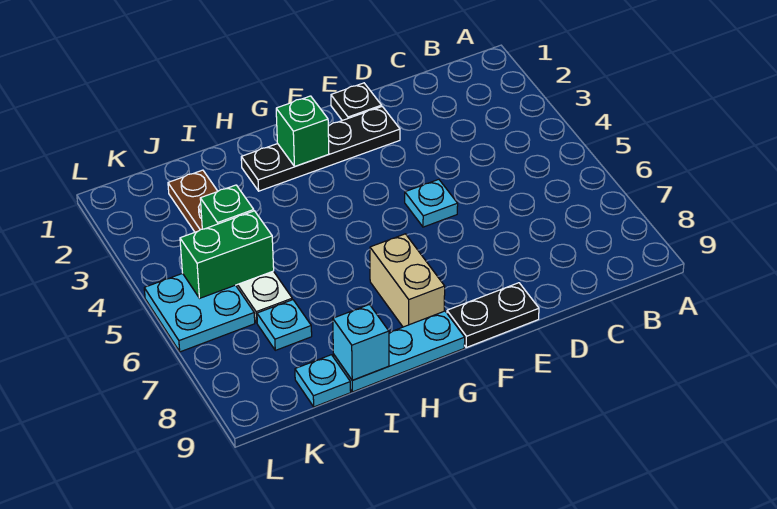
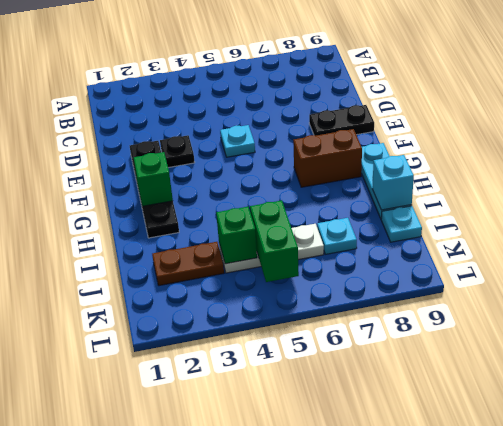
black 1x1 plate [331,83,382,121] -> black 1x1 plate moved to [160,135,195,168]
black 1x2 plate [447,283,539,347] -> black 1x2 plate turned to [309,105,374,136]
tan 1x2 brick [370,234,445,327] -> brown 1x2 brick [293,129,362,187]
cyan 2x2 plate [144,273,255,352] -> none

